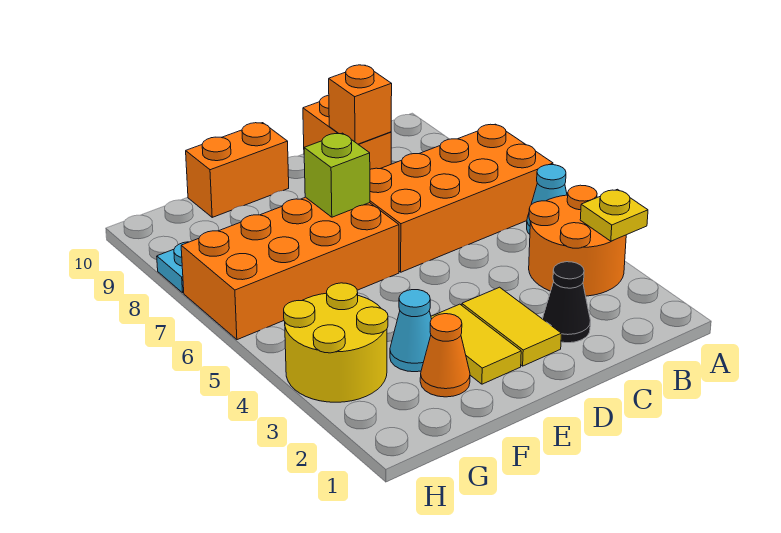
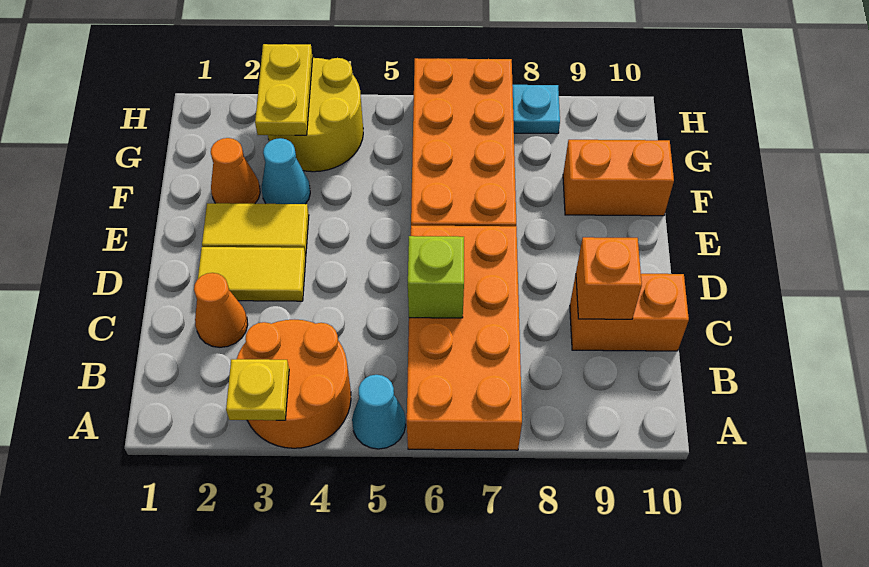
black 1x1 cone [543,262,590,343] -> orange 1x1 cone [194,273,248,347]
lime 1x1 brick [304,133,370,217] -> lime 1x1 brick moved to [408,236,464,318]
orange 1x2 brick [186,123,289,217] -> orange 1x2 brick turned to [563,140,674,216]
none -> yellow 1x2 plate [255,44,313,135]

